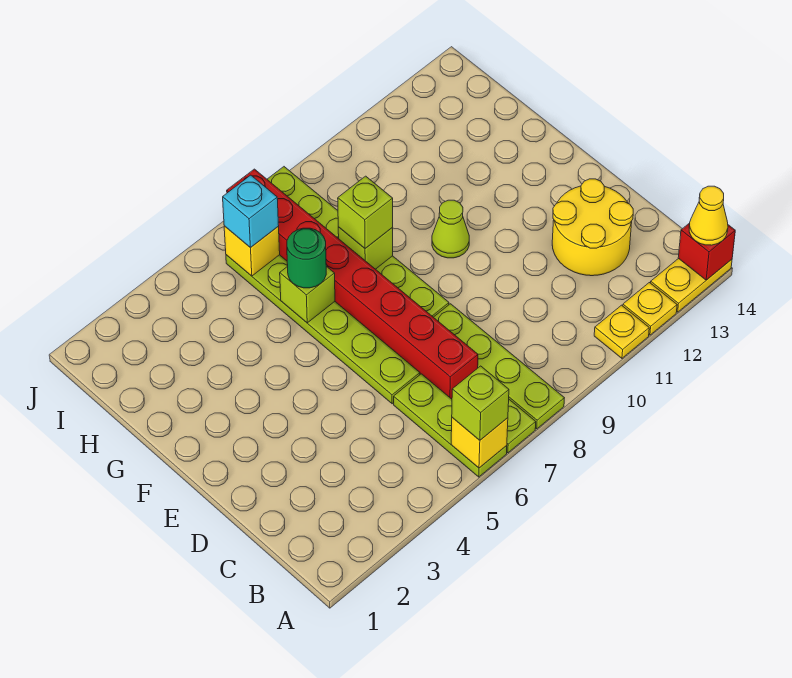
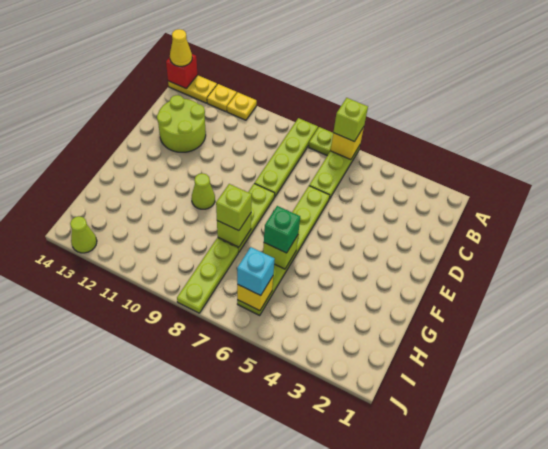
red 1x8 brick [227,169,478,399] -> none
yellow 2x2 round brick [552,179,633,276] -> lime 2x2 round brick [157,95,206,152]
green 1x1 round brick [287,228,326,288] -> green 1x1 brick [264,206,300,253]
none -> lime 1x1 cone [70,216,97,253]

